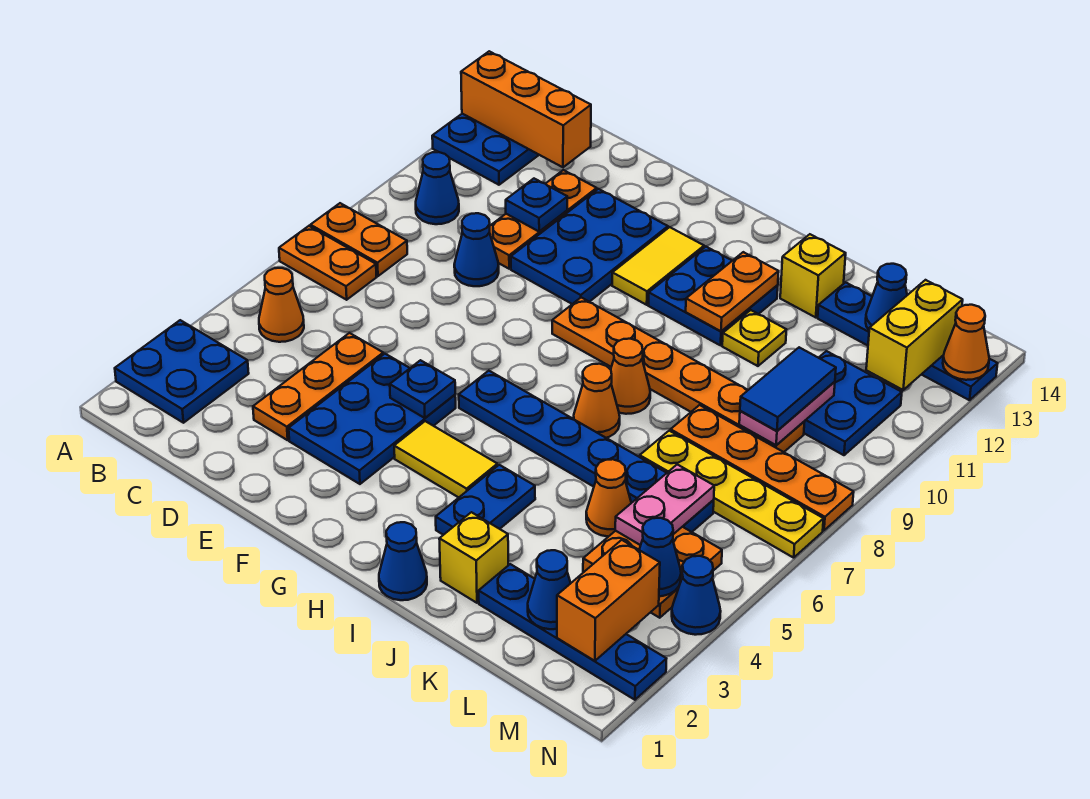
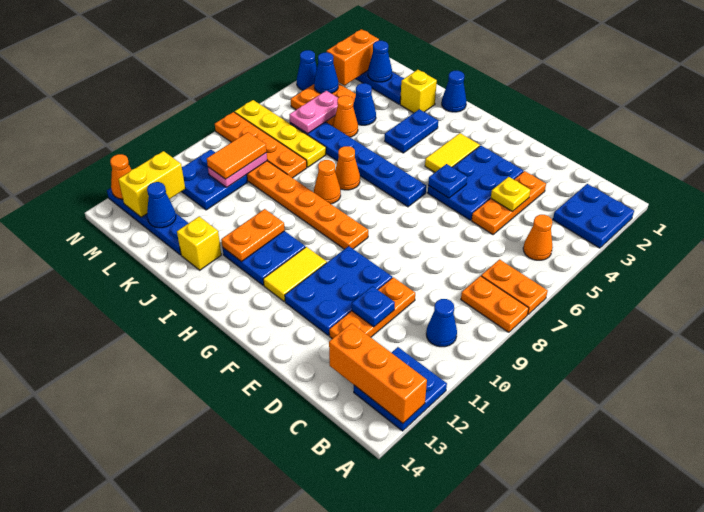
blue 1x1 cone [454,213,499,286] -> blue 1x1 cone moved to [353,83,376,125]
yellow 1x2 tile [394,421,497,497] -> yellow 1x2 tile turned to [425,133,480,172]
yellow 1x1 plate [722,310,786,366] -> yellow 1x1 plate moved to [491,177,530,212]
blue 1x2 tile [740,347,836,431] -> orange 1x2 tile [207,132,267,179]

